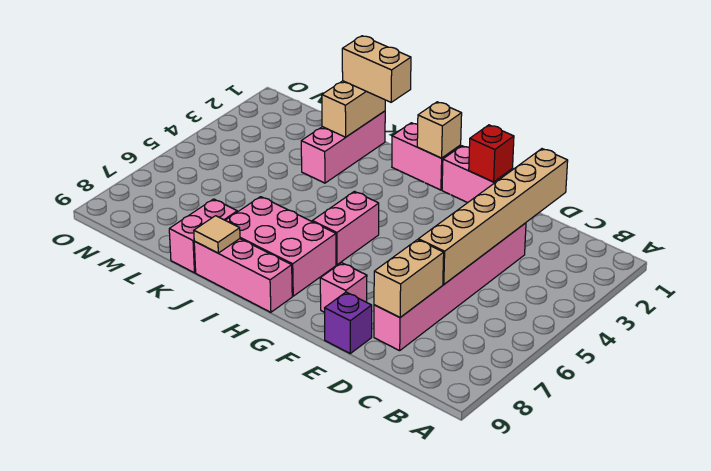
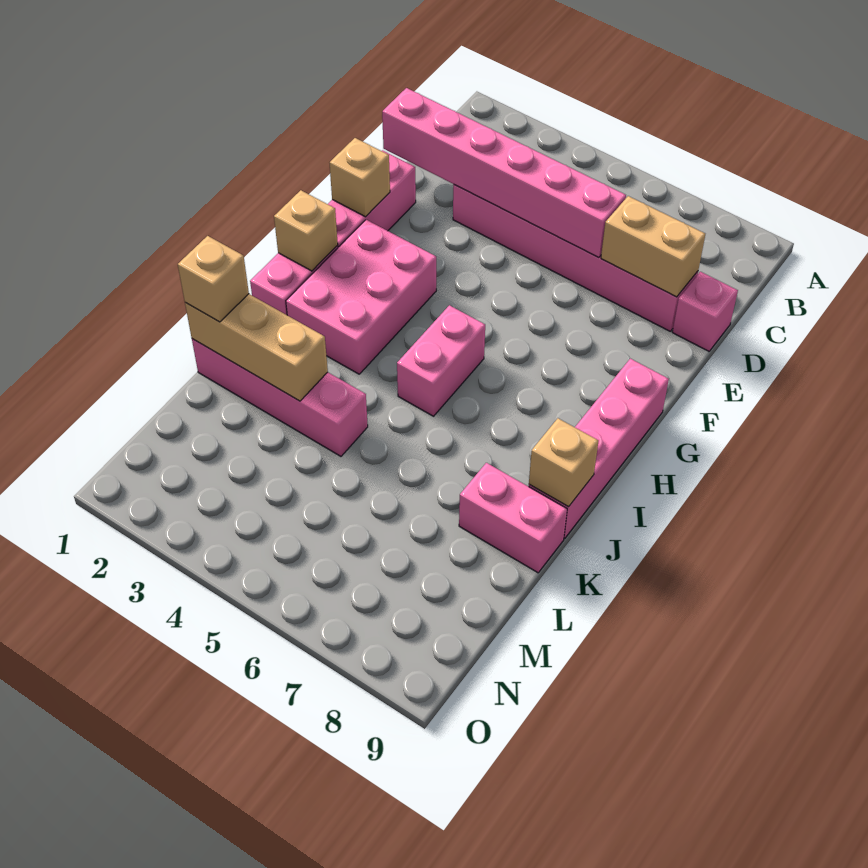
tan 1x6 brick [418,149,568,284] -> pink 1x6 brick [382,88,626,258]
purple 1x1 brick [325,292,372,353] -> none
red 1x1 brick [469,125,514,182] -> tan 1x1 brick [329,138,390,217]
pink 1x1 brick [320,263,367,312] -> pink 1x1 brick moved to [672,272,738,351]
pink 1x2 brick [312,191,379,265] -> pink 1x2 brick turned to [397,305,485,416]
pink 2x3 brick [225,197,336,296] -> pink 2x3 brick moved to [286,220,436,374]
pink 1x3 brick [194,239,292,312] -> pink 1x4 brick [529,358,669,539]
tan 1x2 brick [342,36,411,102] -> tan 1x1 brick [178,236,249,322]
tan 1x1 tile [194,216,240,253] -> tan 1x1 brick [529,418,598,507]
pink 1x3 brick [301,111,385,183] -> pink 1x4 brick [192,339,368,456]
tan 1x2 brick [322,81,385,137] -> tan 1x3 brick [185,294,328,401]

